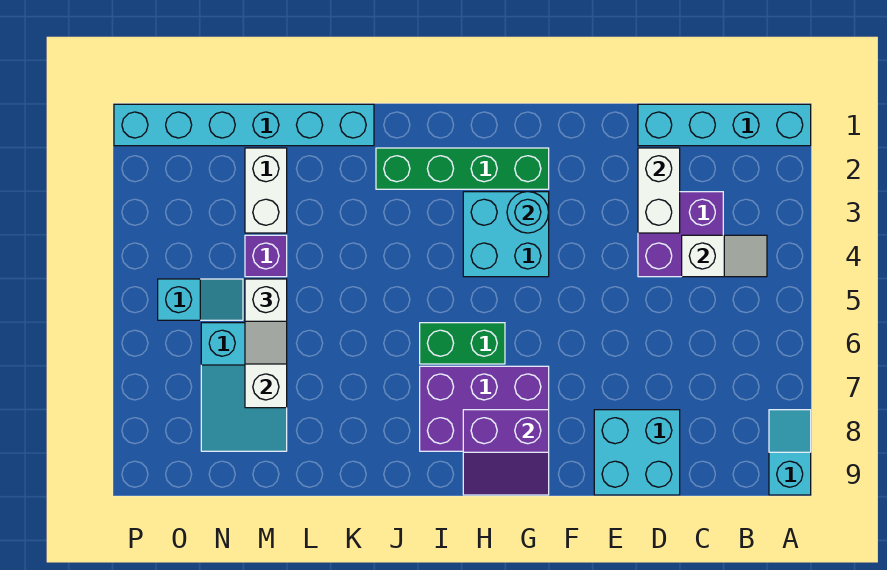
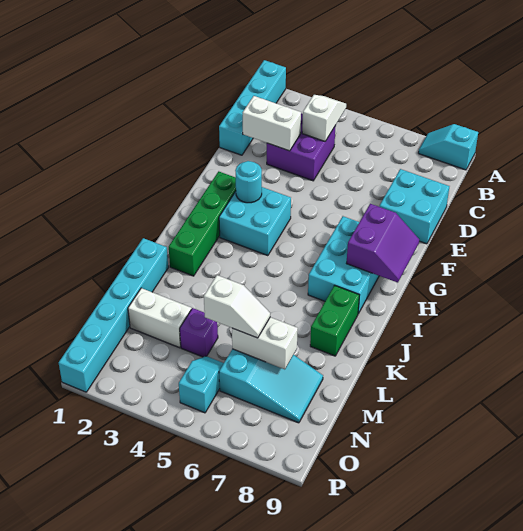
purple 2x3 brick [420,366,549,451] -> cyan 2x3 brick [308,216,379,314]
green 1x2 brick [420,323,505,364] -> green 1x2 brick moved to [310,285,359,356]

